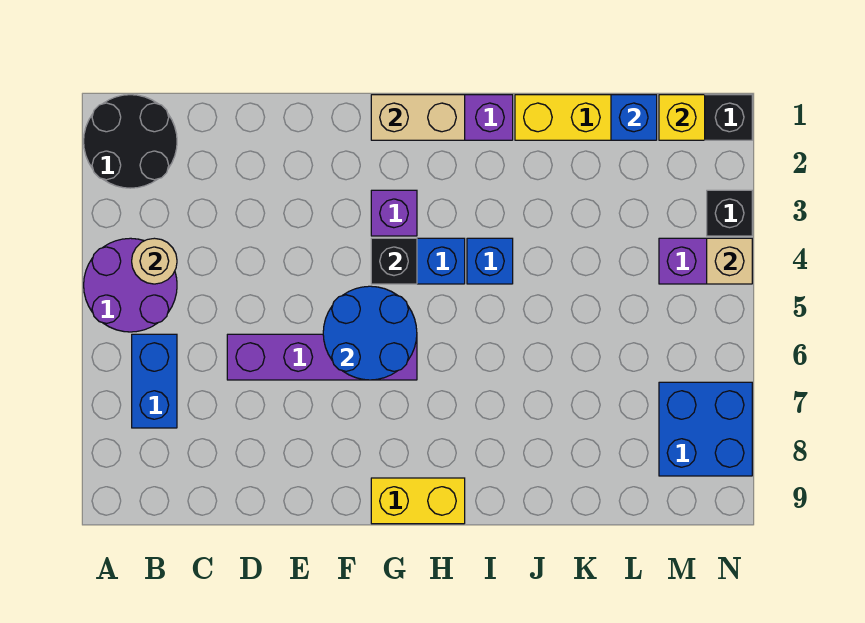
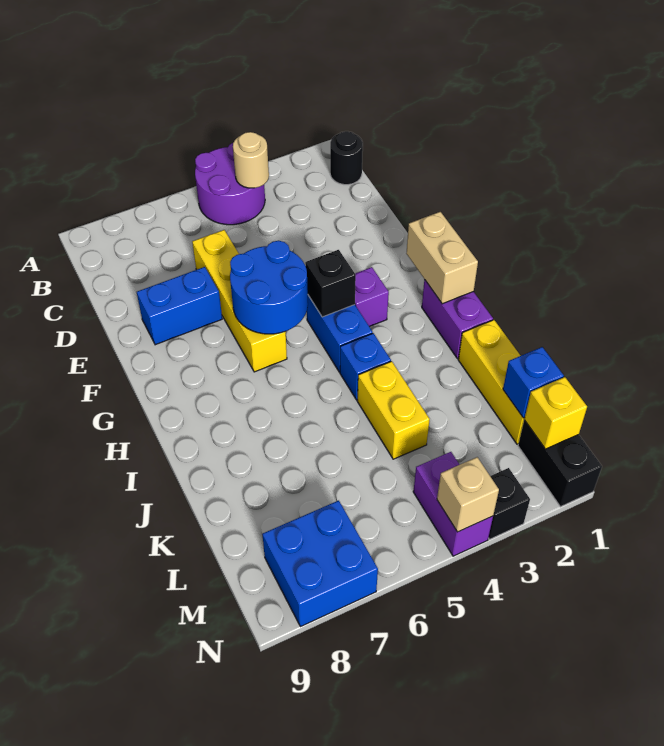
black 2x2 round brick [84,95,177,188] -> black 1x1 round brick [330,131,363,185]
blue 1x2 brick [132,334,177,428] -> blue 1x2 brick moved to [137,267,222,345]
purple 1x4 brick [227,334,417,380] -> yellow 1x4 brick [192,230,287,372]
yellow 1x2 brick [371,478,465,524] -> yellow 1x2 brick moved to [357,361,430,459]

